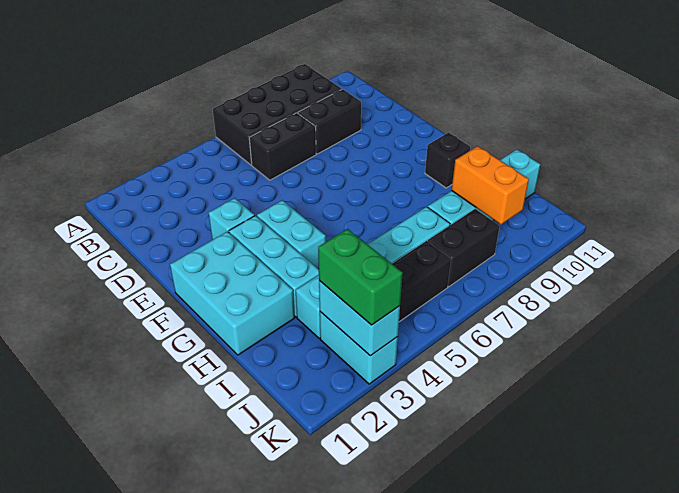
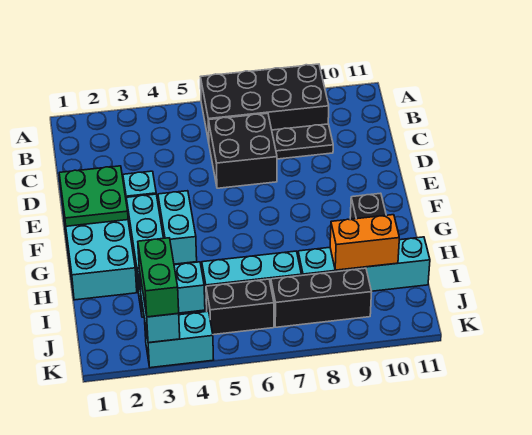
black 1x2 brick [249,113,316,180] -> black 2x2 brick [208,113,277,188]
black 1x2 brick [298,89,361,154] -> black 1x2 plate [272,124,333,159]
none -> green 2x2 plate [59,166,128,226]
orange 1x2 brick [452,146,529,224] -> orange 1x2 brick turned to [330,215,399,270]
cyan 1x2 brick [320,312,398,384] -> cyan 1x2 brick turned to [145,311,214,368]
black 1x2 brick [428,209,500,287] -> black 1x3 brick [271,268,372,327]

